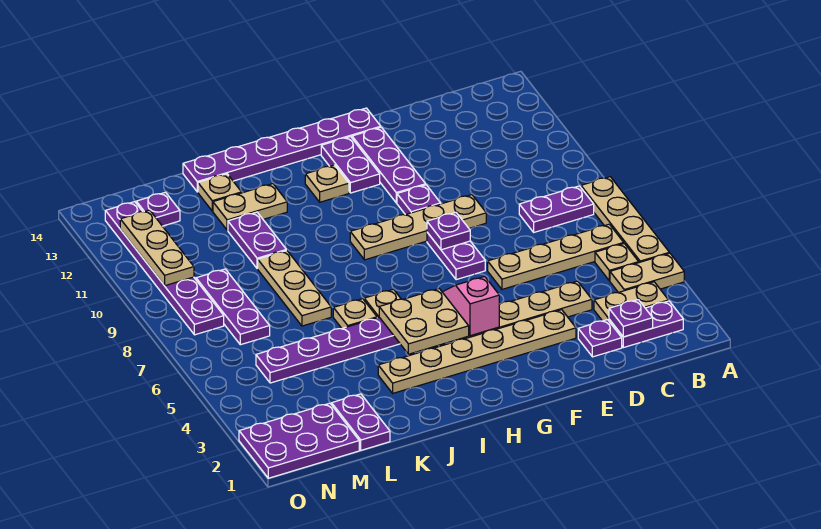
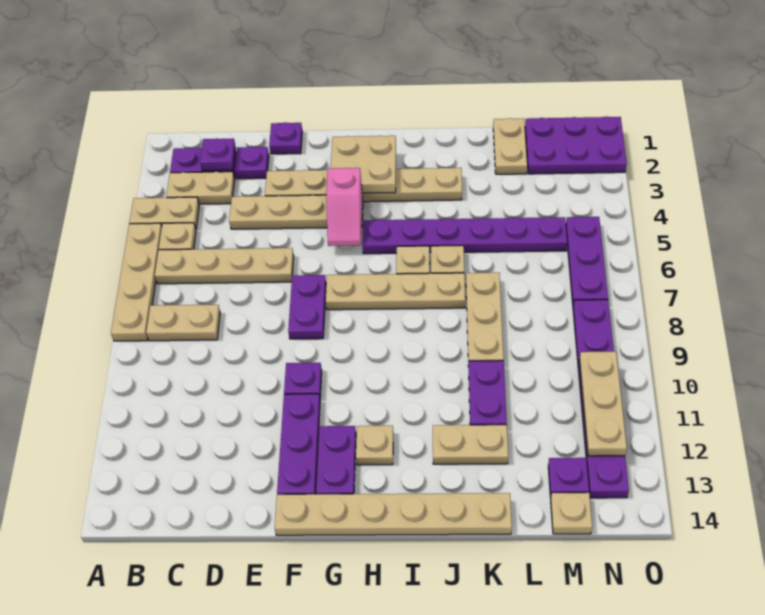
purple 1x2 plate [519,186,594,232] -> tan 1x2 plate [146,305,220,341]
tan 1x4 plate [350,195,486,260] -> tan 1x4 plate moved to [325,273,465,310]
purple 1x1 plate [427,213,470,250] -> purple 1x1 plate moved to [269,122,302,154]
purple 1x6 plate [183,108,381,192] -> tan 1x6 plate [275,493,512,535]
tan 2x2 plate [379,289,469,354] -> tan 2x2 plate moved to [331,136,396,193]
tan 1x1 plate [198,174,242,211] -> tan 1x1 plate moved to [551,493,592,534]
purple 1x2 plate [332,394,390,450] -> tan 1x2 plate [493,118,527,174]
purple 1x3 plate [196,269,270,345] -> purple 1x3 plate moved to [566,217,608,304]

